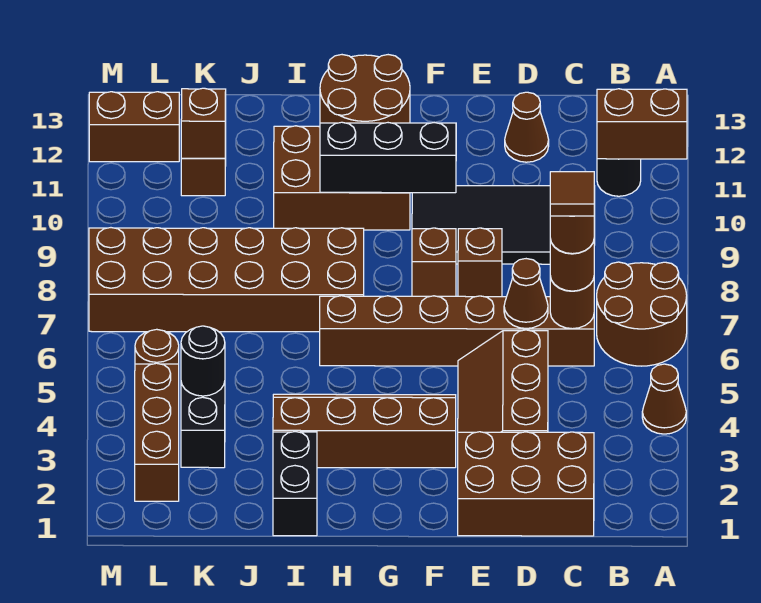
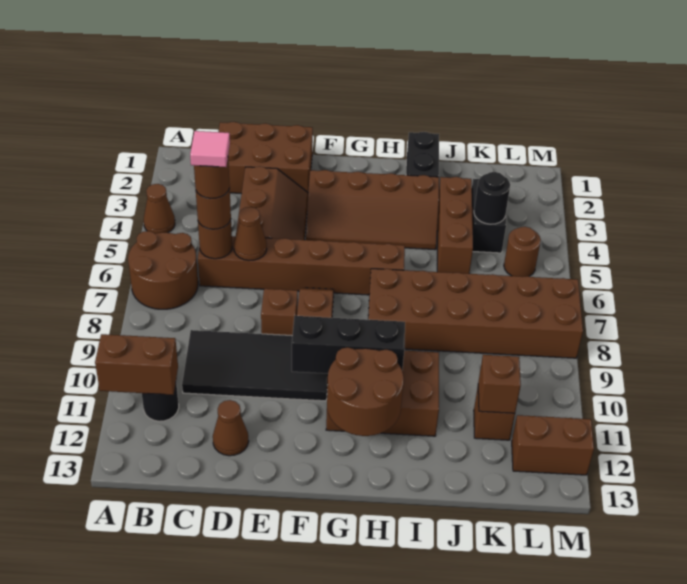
brown 1x1 tile [550,172,594,216] -> pink 1x1 tile [190,131,230,167]
brown 1x3 brick [135,363,179,501] -> brown 1x3 brick moved to [437,177,473,274]

